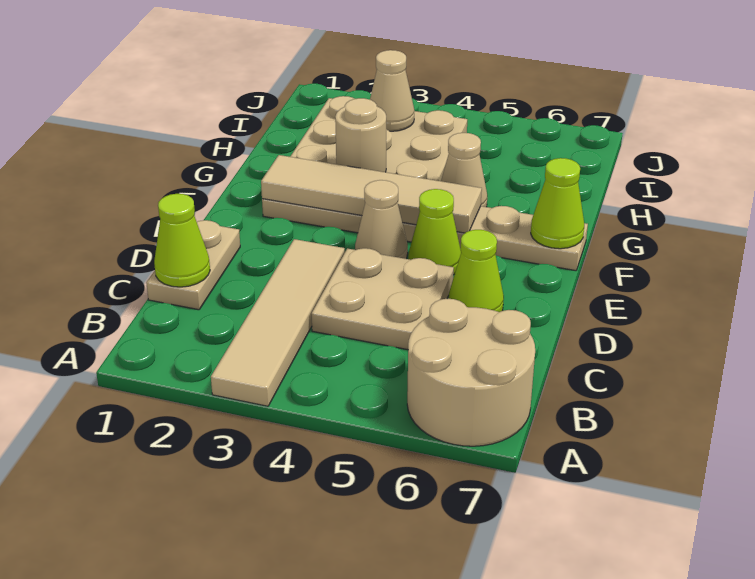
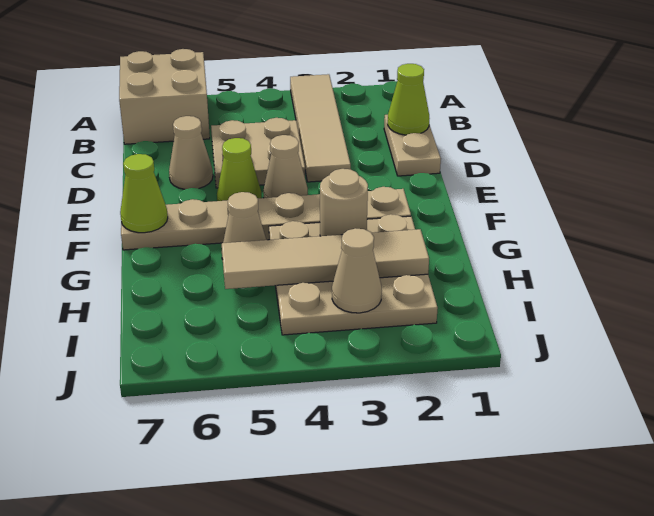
tan 2x2 round brick [407,298,535,446] -> tan 2x2 brick [119,49,210,144]
lime 1x1 cone [448,230,504,312] -> tan 1x1 cone [169,116,213,189]
tan 1x4 tile [261,155,482,233] -> tan 1x4 tile moved to [222,229,429,289]

